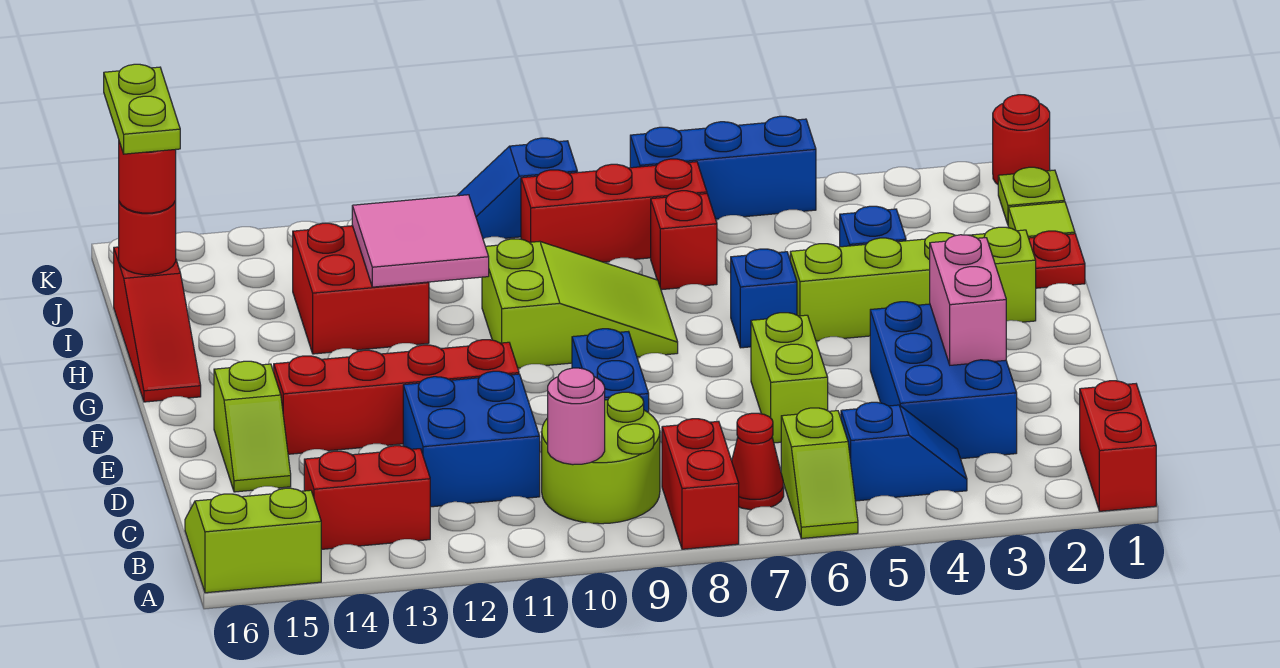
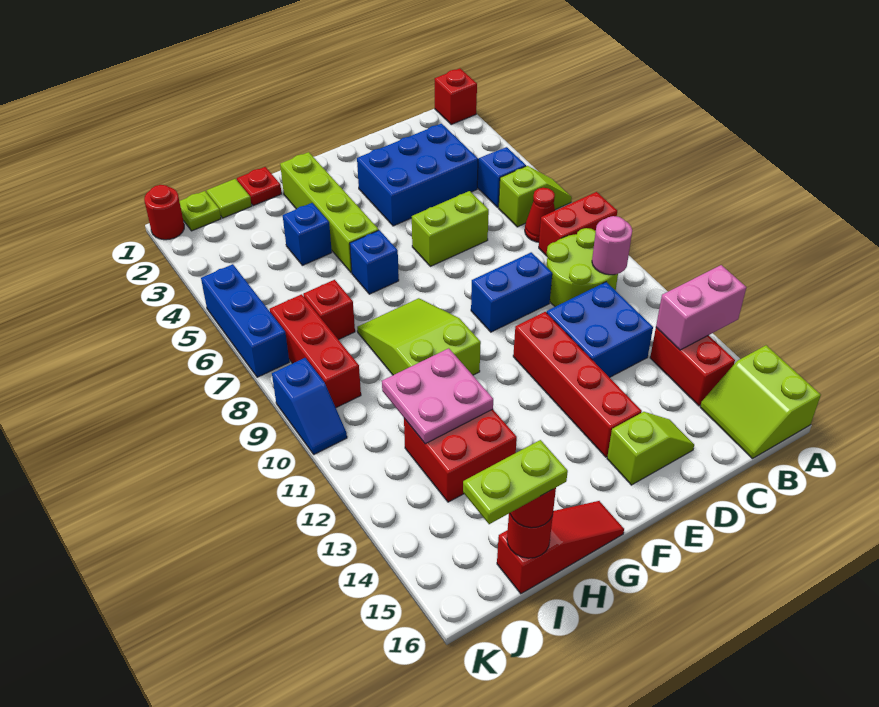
red 1x2 brick [1080,381,1156,511] -> red 1x1 brick [435,69,477,124]
pink 1x2 brick [930,235,1006,365] -> pink 1x2 brick moved to [656,265,746,350]
pink 2x2 tile [352,195,489,287] -> pink 2x2 plate [382,348,493,444]

